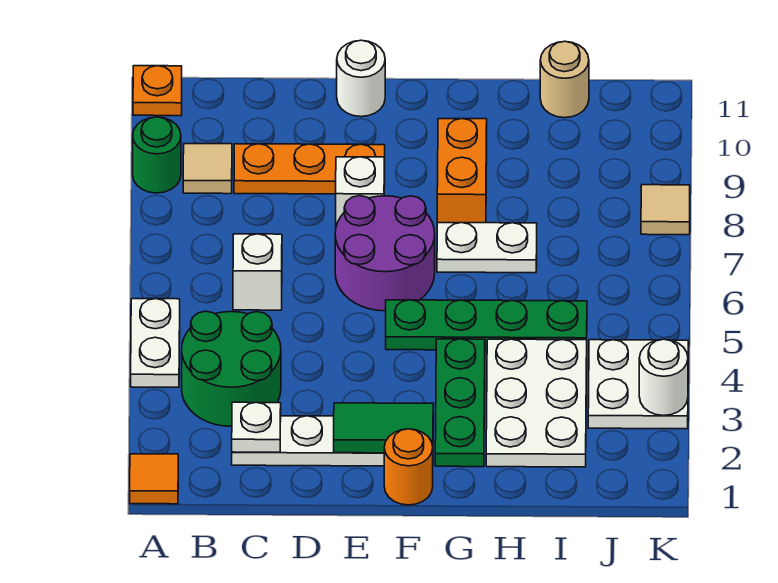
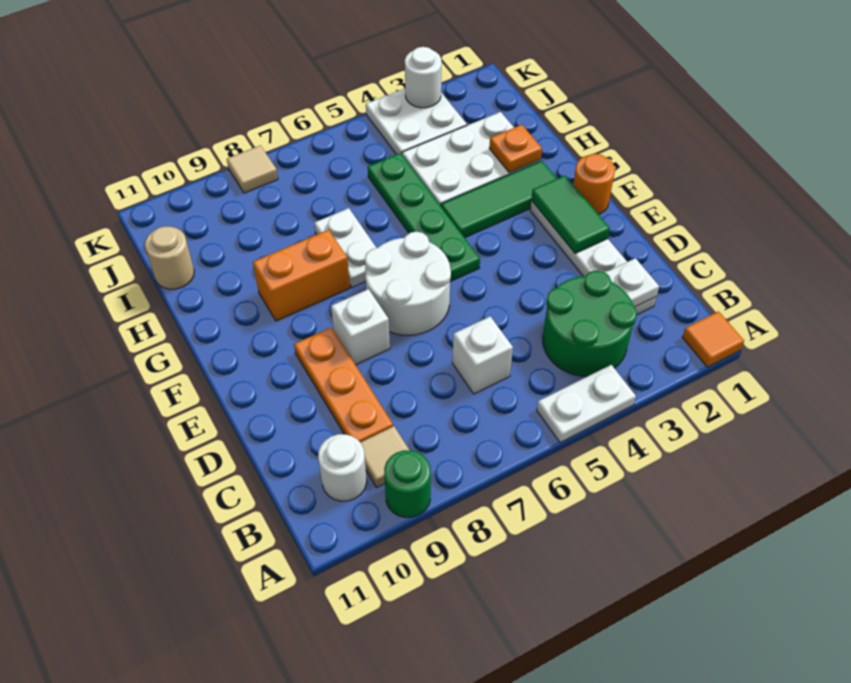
orange 1x1 plate [133,66,182,116] -> orange 1x1 plate moved to [489,125,542,173]
purple 2x2 round brick [335,196,435,311] -> white 2x2 round brick [365,232,451,335]
white 1x1 round brick [337,40,385,117] -> white 1x1 round brick moved to [318,434,367,501]
green 1x3 plate [435,339,485,467] -> green 1x3 tile [441,161,557,238]

